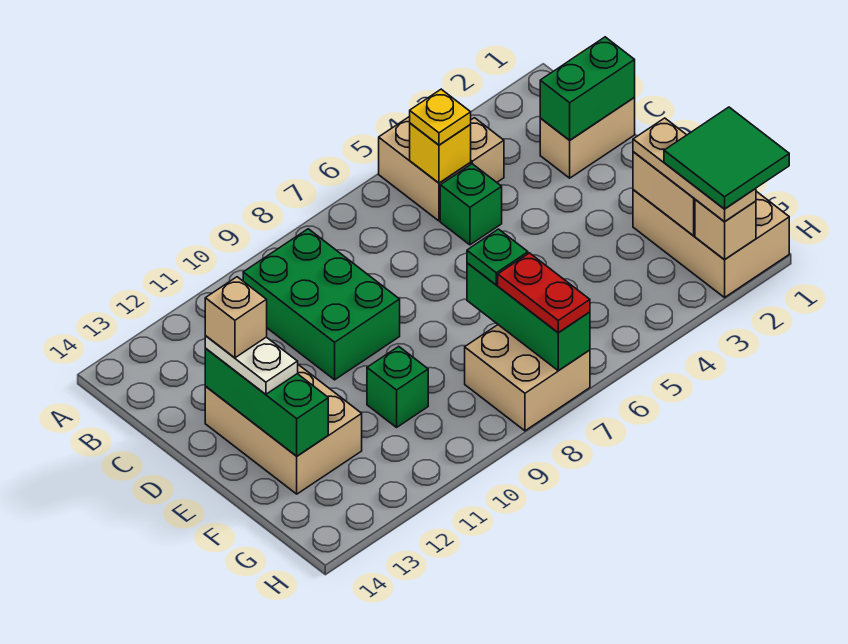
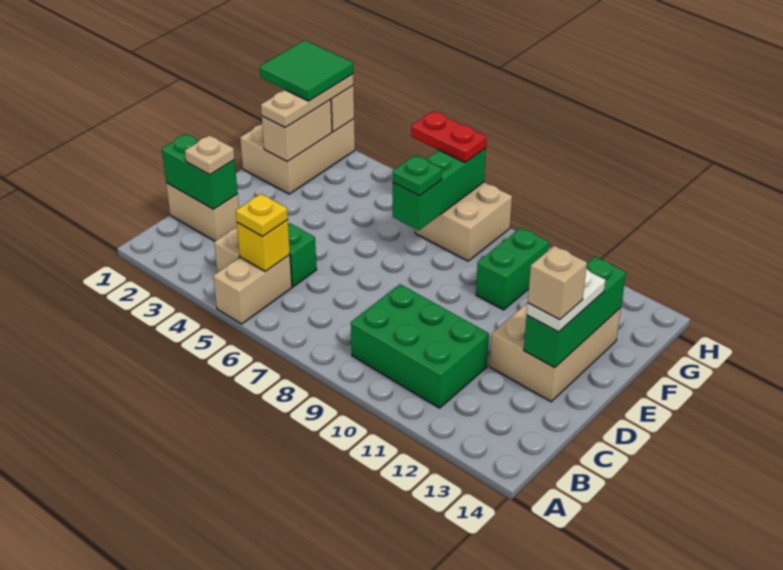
green 2x3 brick [243,229,400,380] -> green 2x3 brick turned to [351,284,489,408]
none -> tan 1x1 plate [185,135,234,175]
green 1x1 brick [367,346,428,427] -> green 1x2 brick [476,228,549,310]
red 1x2 plate [498,253,590,332] -> red 1x2 plate turned to [411,111,487,163]

